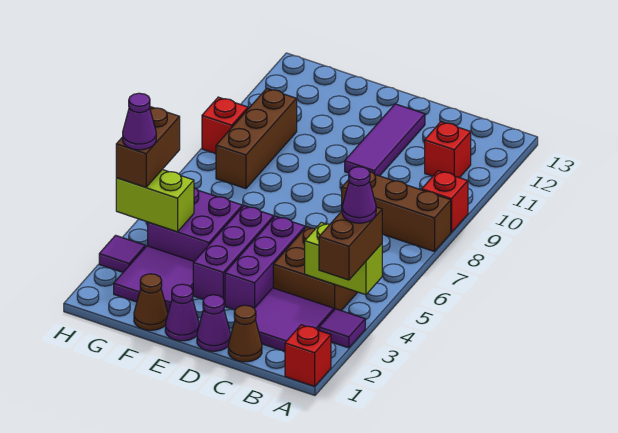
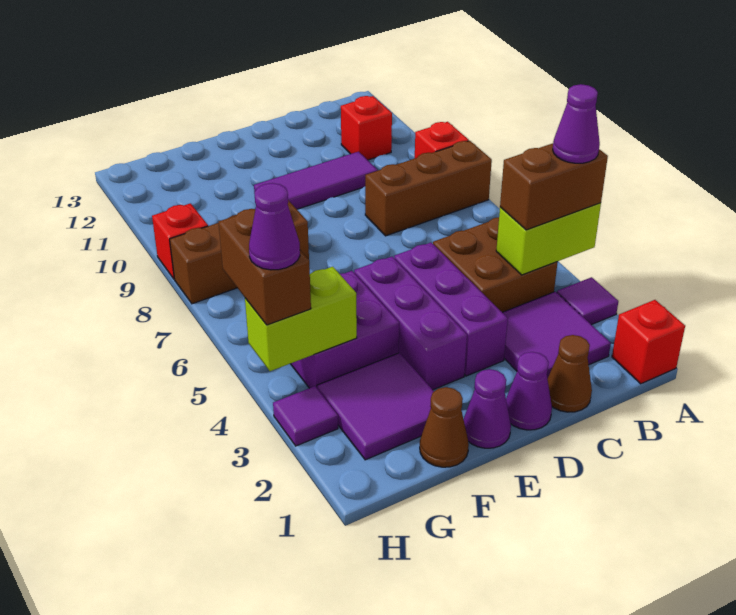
brown 1x2 brick [319,207,383,280] -> brown 1x2 brick turned to [500,143,608,230]
purple 1x3 tile [345,104,425,176] -> purple 1x3 tile turned to [254,152,378,209]
brown 1x3 brick [216,89,297,189] -> brown 1x3 brick turned to [170,200,309,304]

